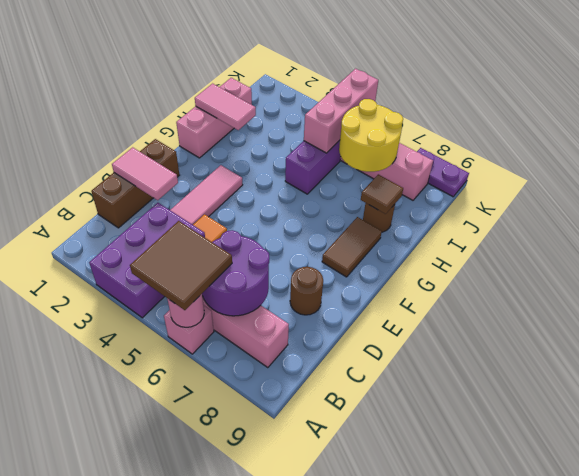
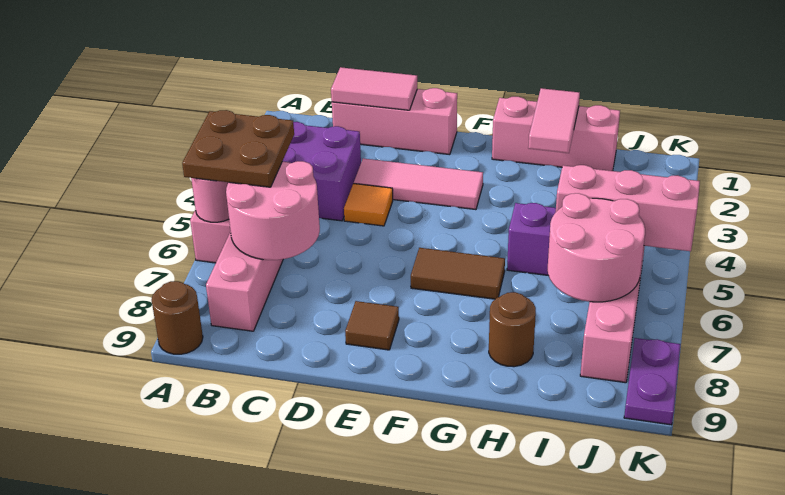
brown 2x2 tile [130,221,232,310] -> brown 2x2 plate [182,110,294,187]
purple 2x2 round brick [202,230,269,316] -> pink 2x2 round brick [226,161,320,260]
brown 1x3 brick [91,139,179,228] -> pink 1x3 brick [332,88,457,155]
pink 1x2 tile [112,147,178,200] -> pink 1x2 tile turned to [331,67,417,110]
brown 1x1 round brick [290,267,323,315] -> brown 1x1 round brick moved to [152,281,203,354]
brown 1x2 tile [322,217,382,277] -> brown 1x2 tile moved to [411,248,505,299]
brown 1x1 tile [361,174,403,214] -> brown 1x1 tile moved to [345,301,399,350]
yellow 2x2 round brick [339,99,403,172] -> pink 2x2 round brick [547,193,645,302]

